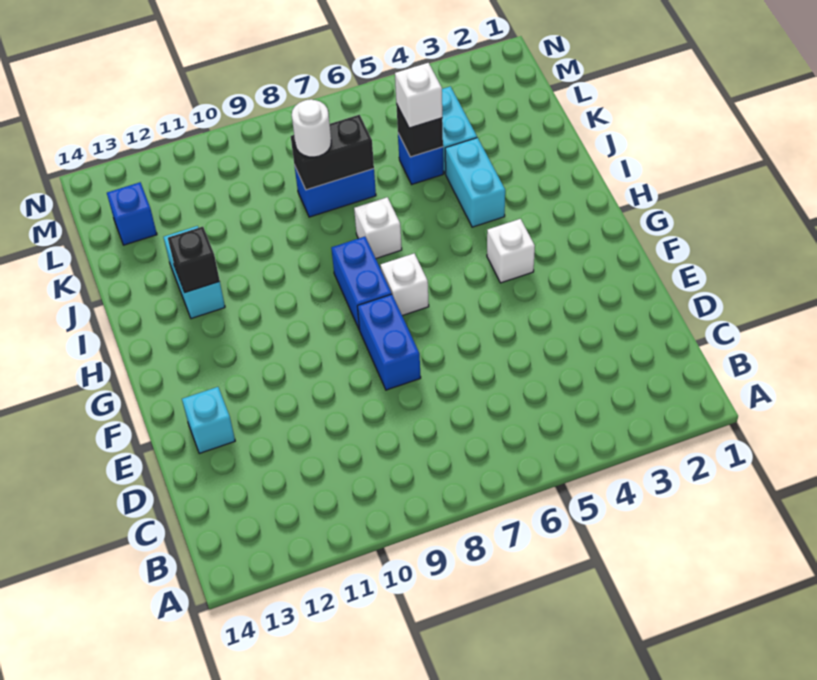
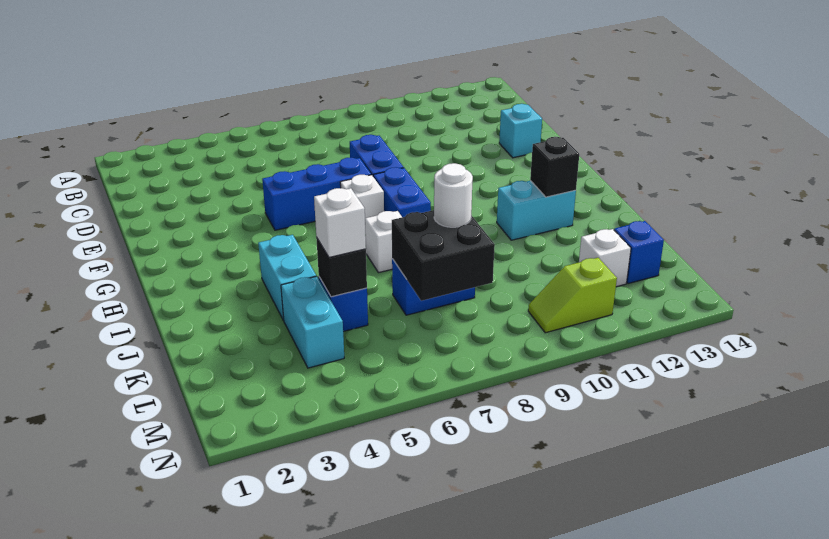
none -> blue 1x3 brick [262,158,371,230]
white 1x1 brick [487,219,535,283] -> white 1x1 brick moved to [579,229,631,287]
cyan 1x2 brick [163,226,225,319] -> cyan 1x2 brick turned to [497,181,576,240]
black 1x2 brick [291,115,374,190] -> black 2x2 brick [392,210,495,301]
none -> lime 1x2 slope [528,258,617,333]

